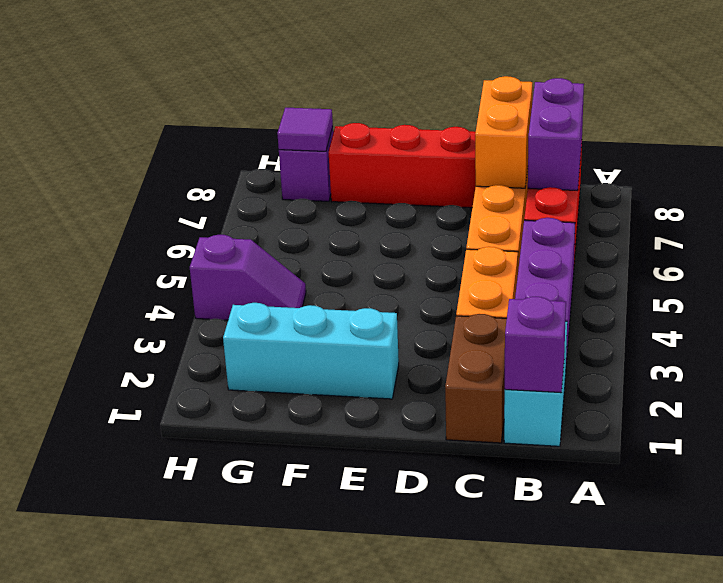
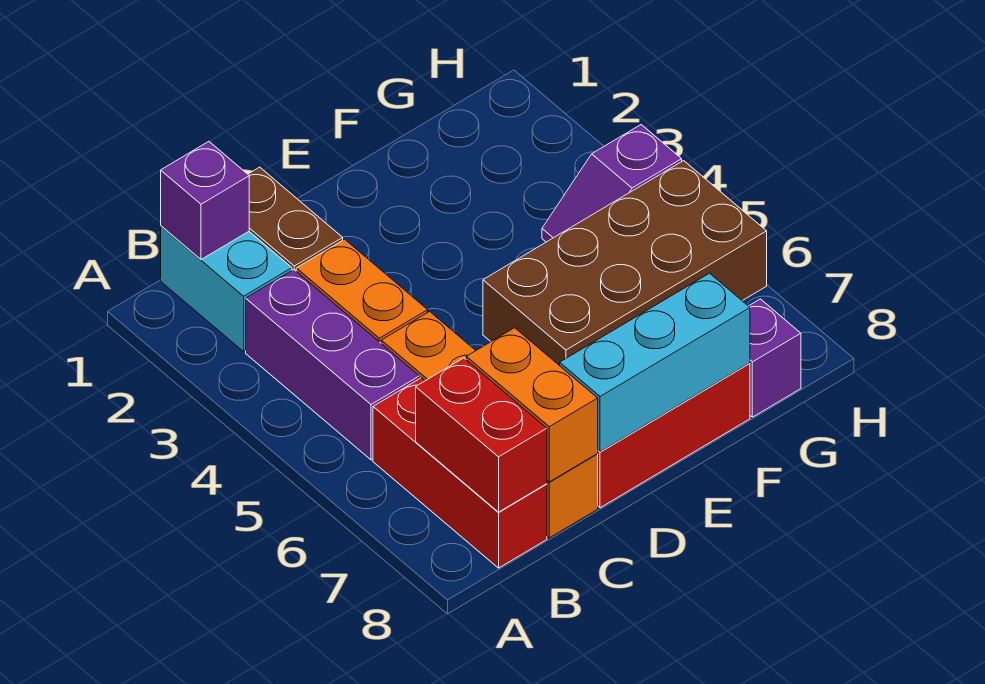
purple 1x2 brick [528,78,584,191] -> red 1x2 brick [416,358,547,512]
cyan 1x3 brick [223,303,399,399] -> cyan 1x3 brick moved to [560,273,750,452]
none -> brown 2x4 brick [483,161,767,366]
purple 1x1 tile [277,108,333,151] -> none

